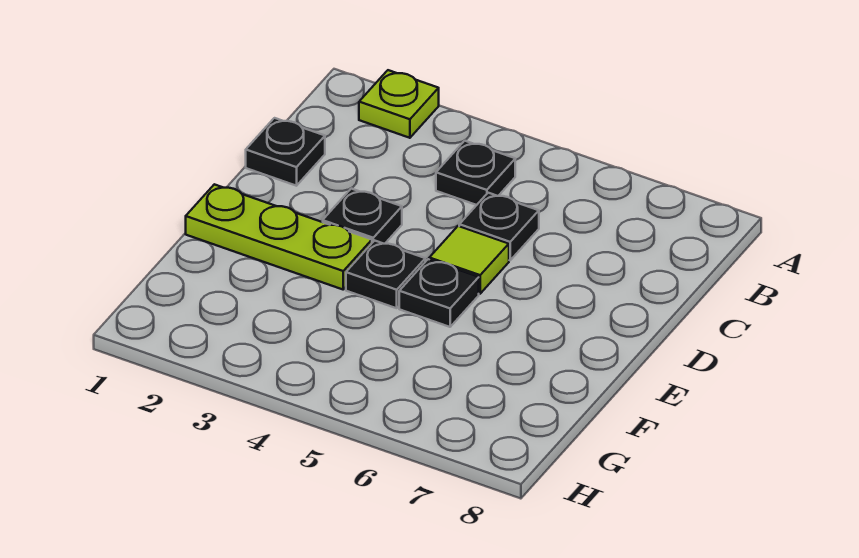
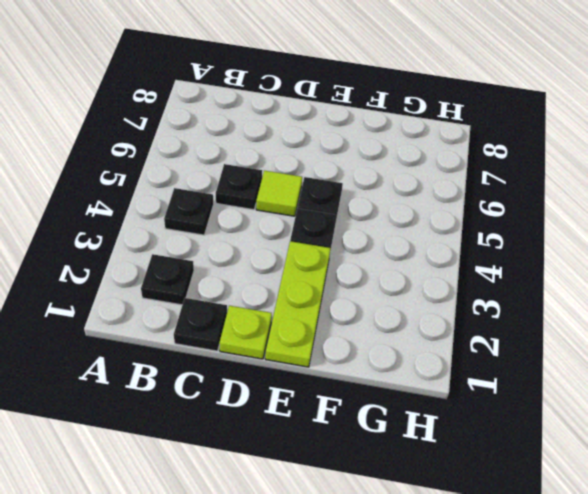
lime 1x1 plate [359,70,439,138] -> lime 1x1 plate moved to [219,306,272,359]
black 1x1 plate [323,189,402,244] -> black 1x1 plate moved to [141,254,194,305]

